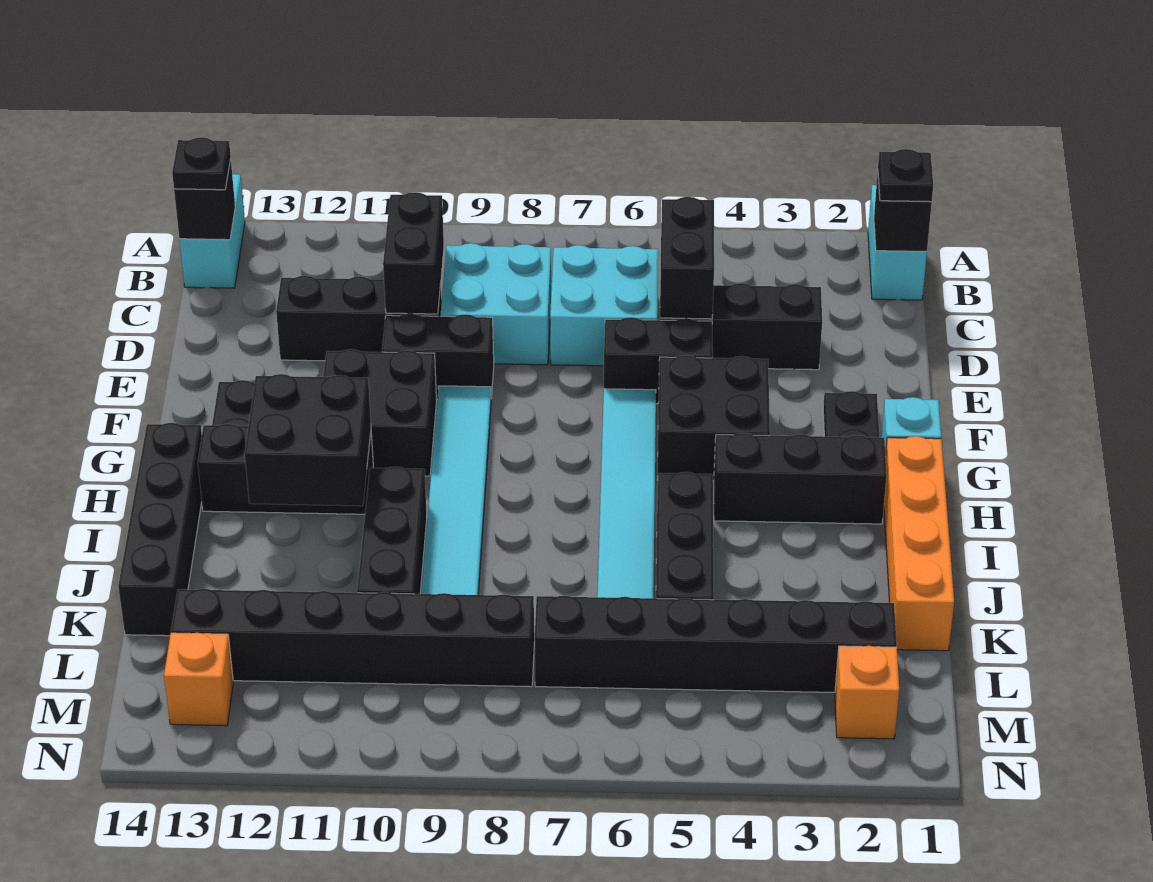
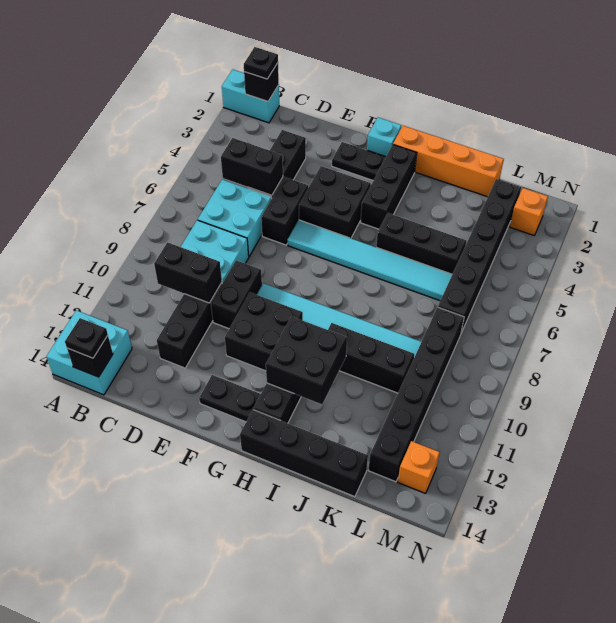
cyan 1x2 brick [179,174,245,288] -> cyan 2x2 brick [47,310,132,395]

